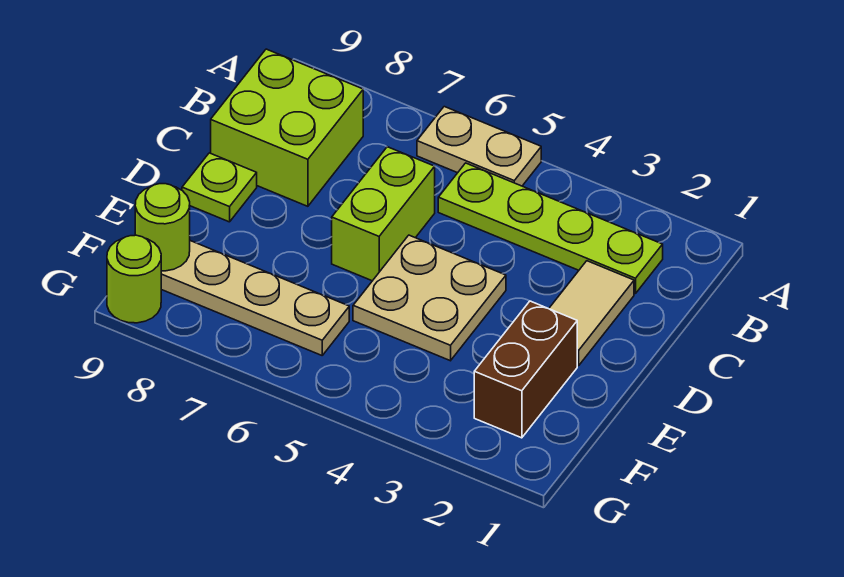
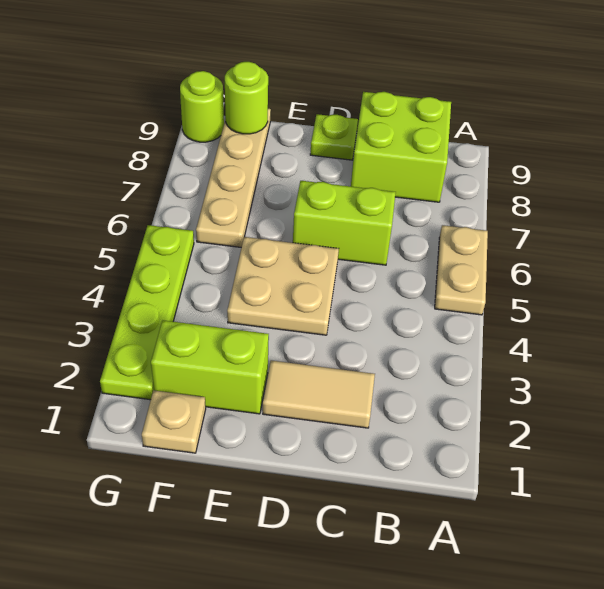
lime 1x4 plate [438,163,663,294] -> lime 1x4 plate moved to [100,225,194,400]
brown 1x2 brick [474,301,577,438] -> lime 1x2 brick [151,320,269,414]
none -> tan 1x1 plate [142,390,206,453]

